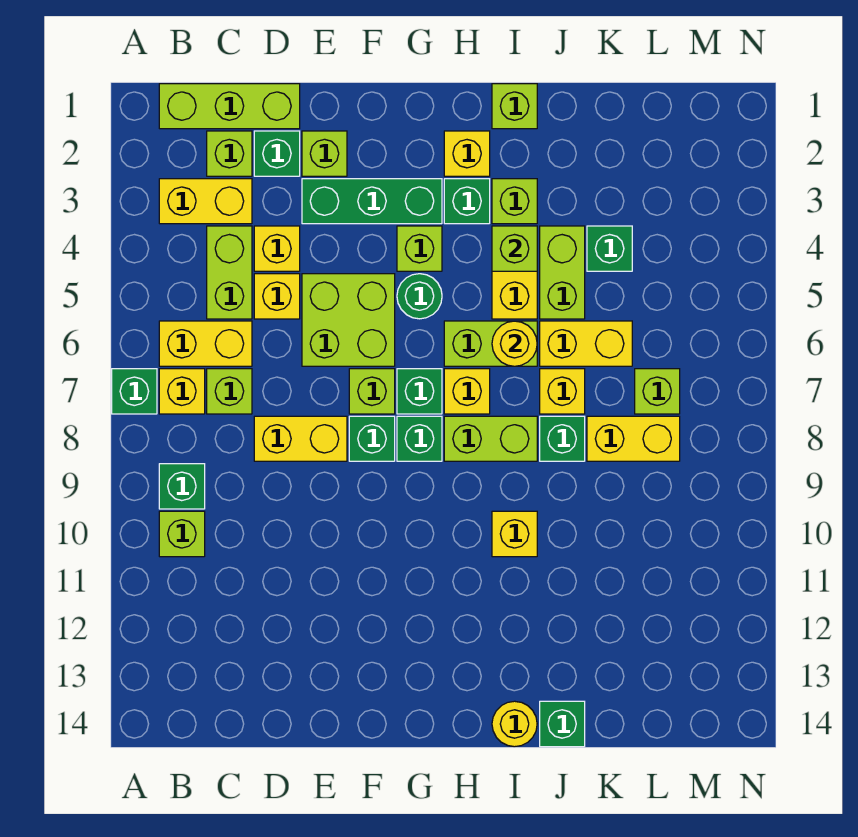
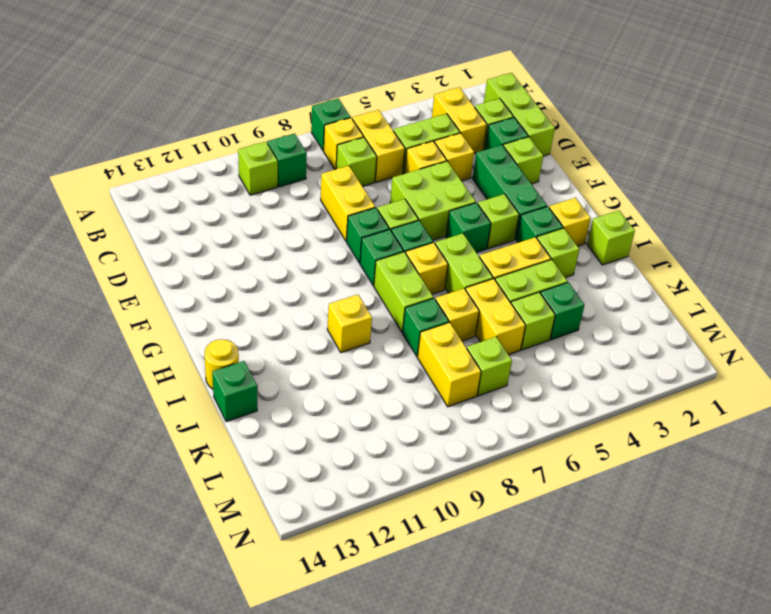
green 1x1 round brick [397,274,442,319] -> green 1x1 brick [446,203,491,253]
lime 1x1 brick [492,226,537,271] -> lime 1x1 brick moved to [511,292,555,350]
yellow 1x1 round brick [492,321,537,366] -> none

